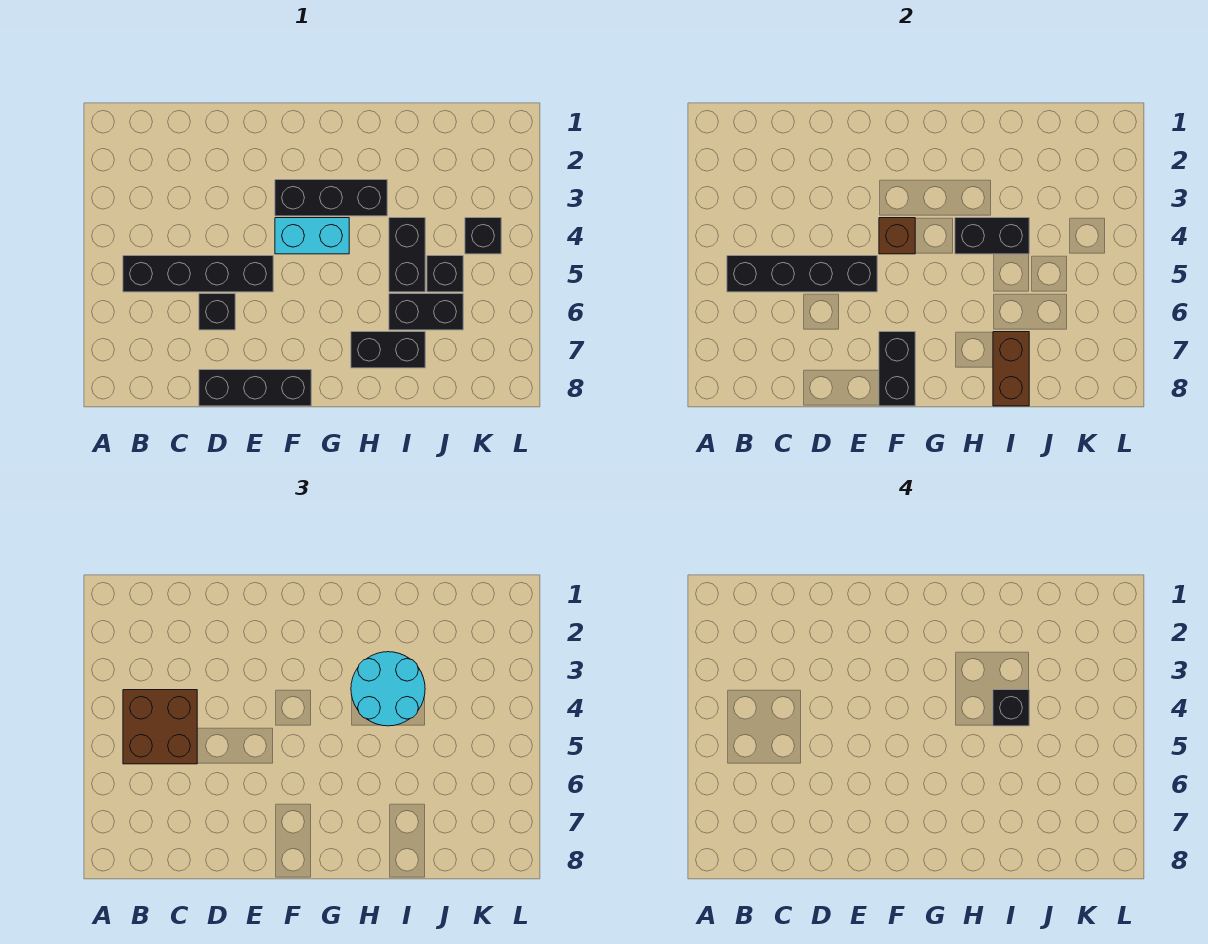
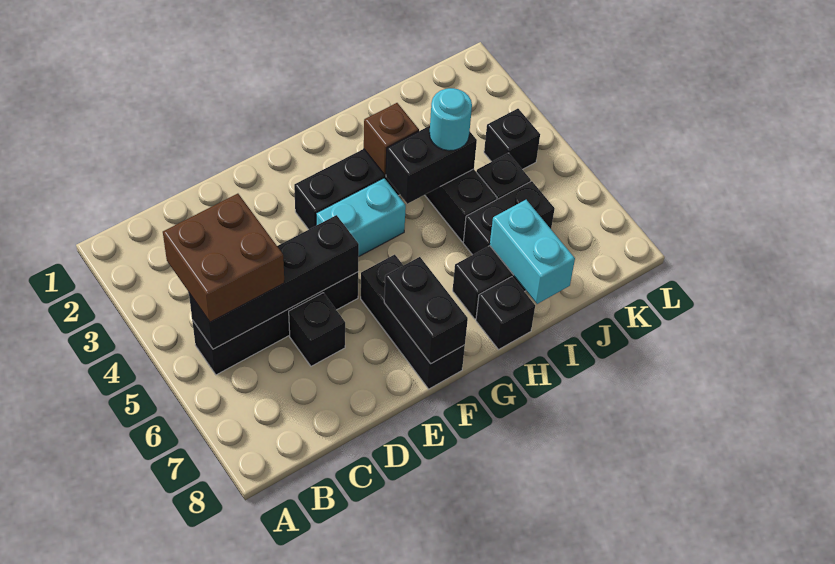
black 1x3 brick [199,370,311,406] -> black 1x3 brick turned to [361,255,465,389]
brown 1x1 brick [879,218,915,254] -> brown 1x1 brick moved to [364,103,419,175]
cyan 2x2 round brick [351,652,425,726] -> cyan 1x1 round brick [430,88,472,151]
black 1x1 brick [993,690,1029,726] -> black 1x1 brick moved to [476,277,535,349]
brown 1x2 brick [993,332,1029,406] -> cyan 1x2 brick [490,200,575,304]

